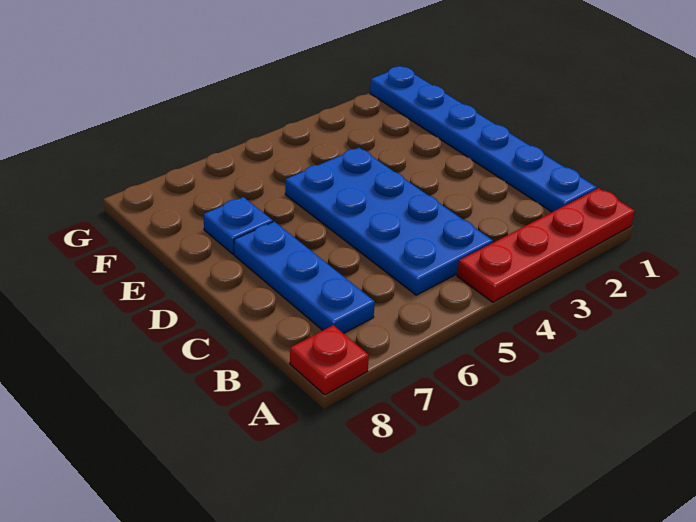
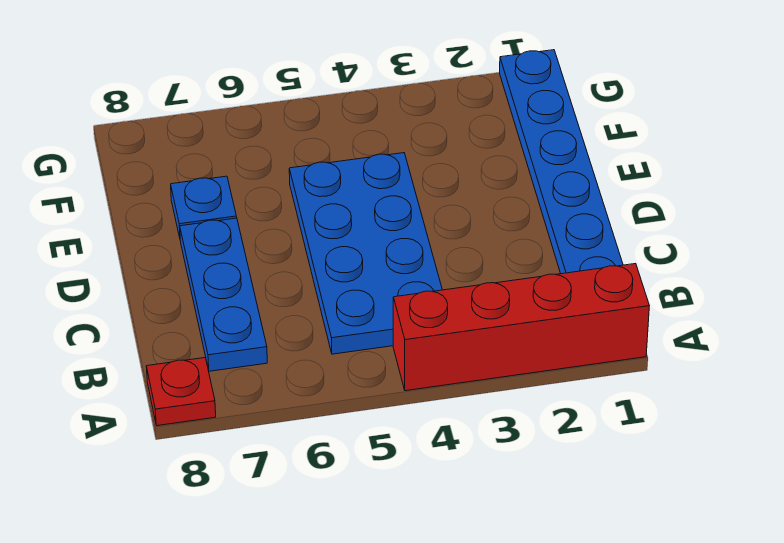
red 1x4 plate [457,188,635,302] -> red 1x4 brick [393,264,649,391]

